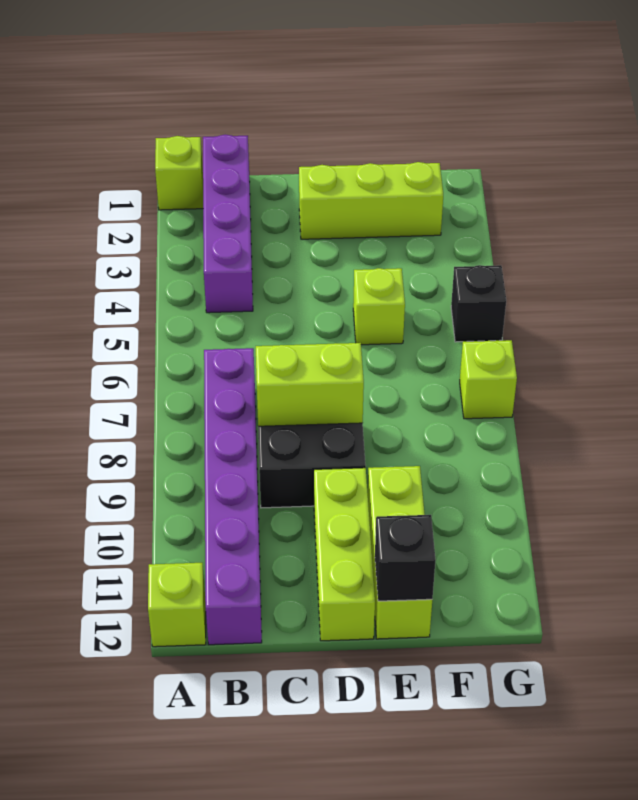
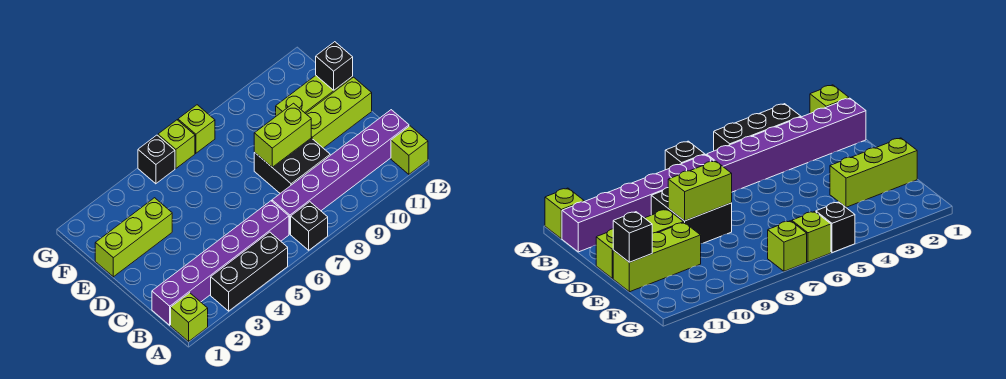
none -> black 1x3 brick [211,232,288,311]
none -> black 1x1 brick [291,202,328,250]
purple 1x4 brick [203,135,253,313] -> purple 1x6 brick [152,201,289,325]
lime 1x2 brick [256,343,364,426] -> lime 1x2 brick turned to [254,103,311,167]
lime 1x3 brick [299,162,443,239] -> lime 1x3 brick turned to [95,198,172,277]
lime 1x1 brick [353,268,405,345] -> lime 1x1 brick moved to [158,120,195,168]

